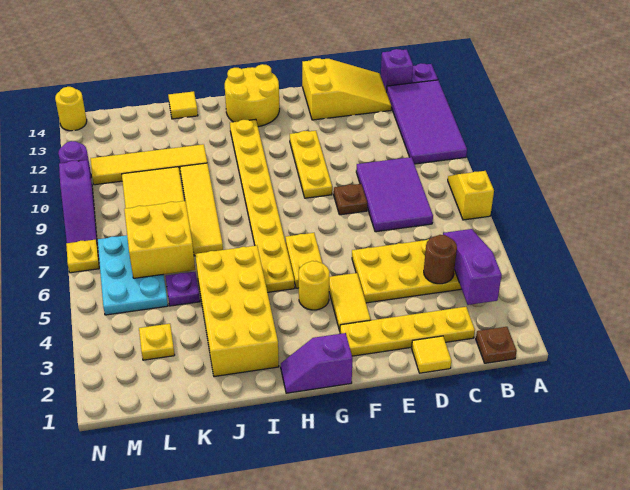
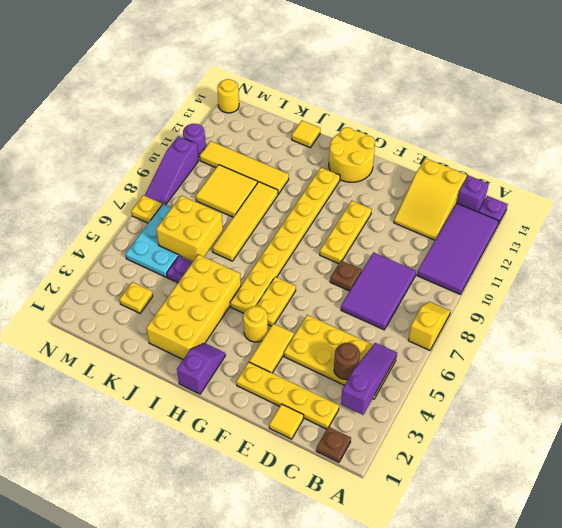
yellow 2x3 slope [302,58,391,120] -> yellow 2x3 slope turned to [394,158,467,240]
purple 1x2 slope [281,333,352,393] -> purple 1x2 slope turned to [177,343,226,394]

